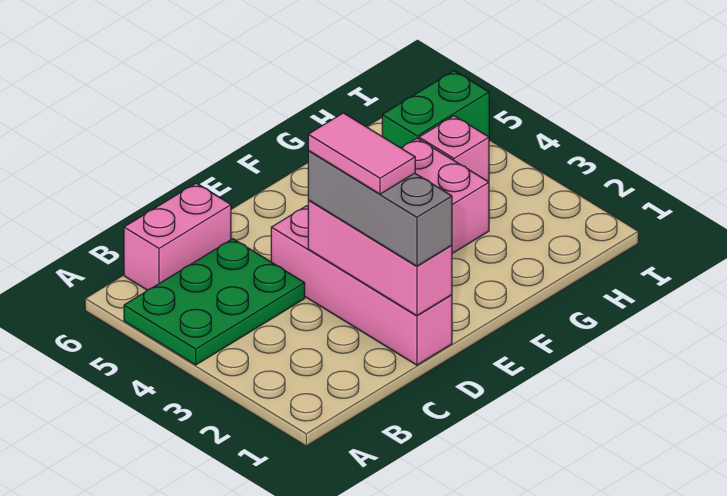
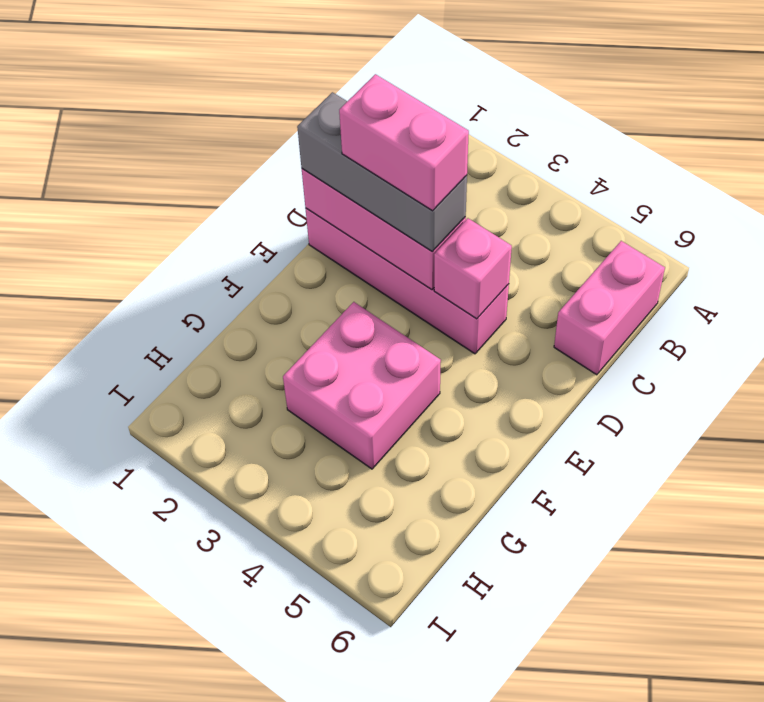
green 2x3 plate [124,239,305,365] -> none
pink 1x2 tile [308,113,415,194] -> pink 1x2 brick [339,74,469,211]
pink 1x1 brick [419,116,489,182] -> pink 1x1 brick moved to [434,218,512,319]
green 1x2 brick [382,71,489,148] -> none

